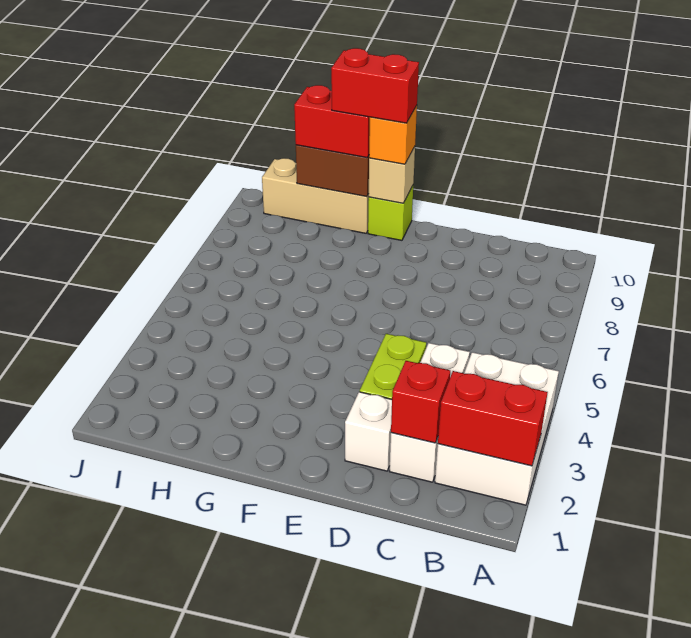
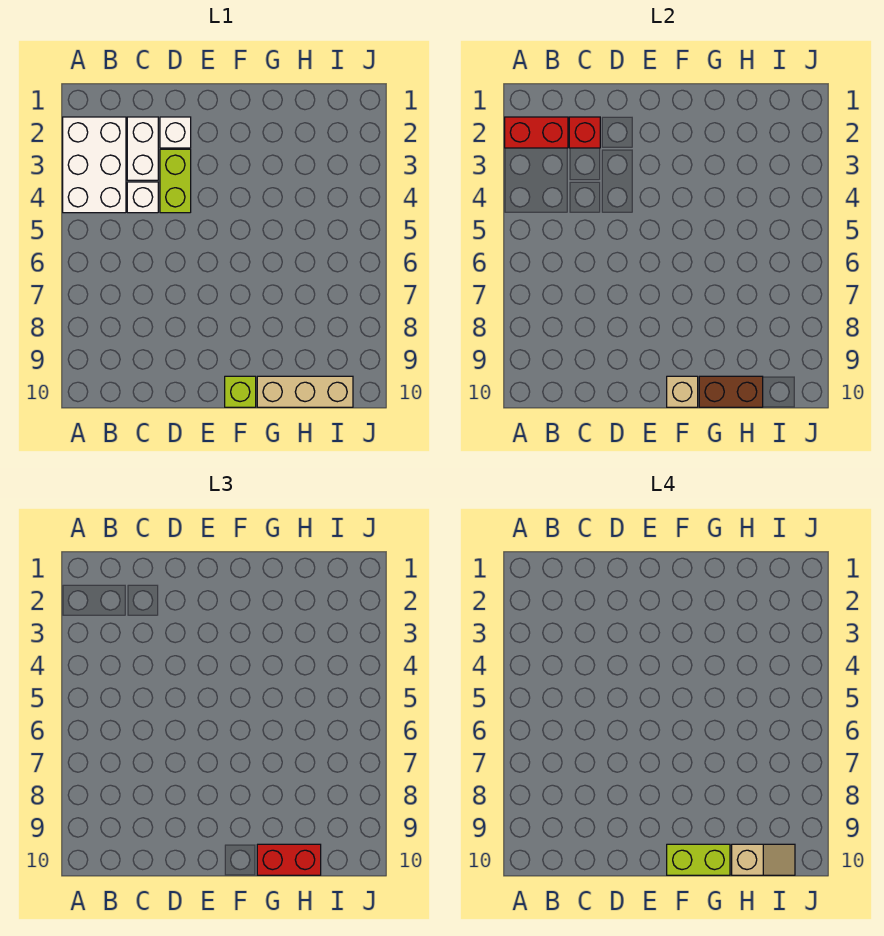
orange 1x1 brick [369,106,417,164] -> none
red 1x2 brick [331,48,419,123] -> lime 1x2 brick [667,844,730,875]
none -> tan 1x2 slope [732,844,795,875]

